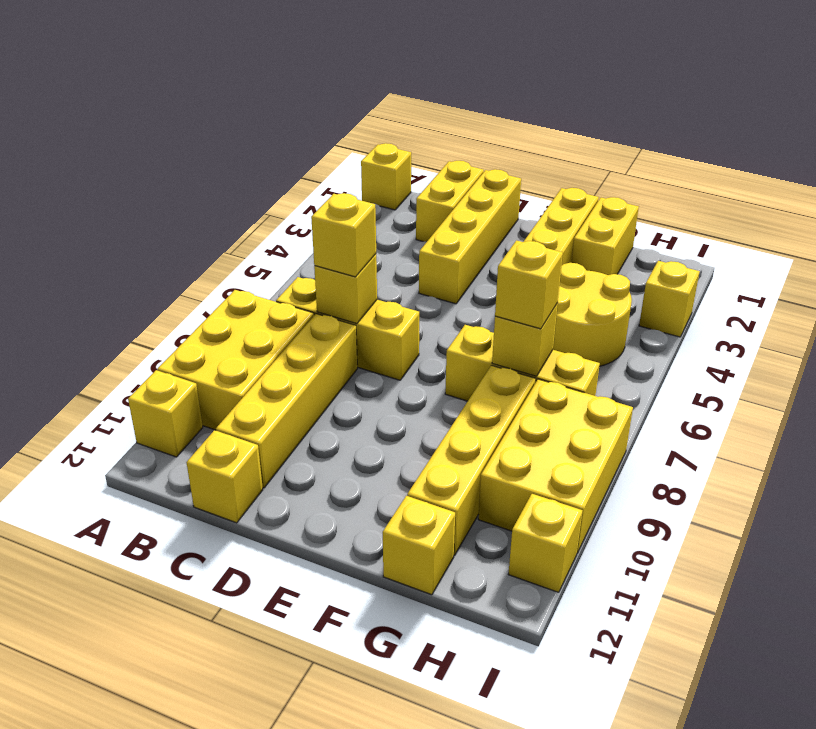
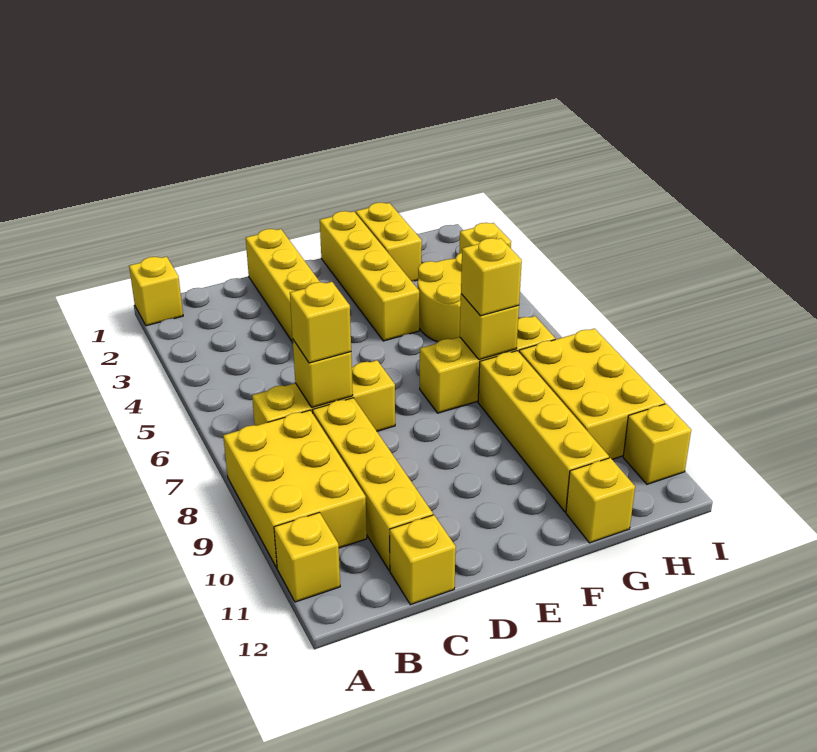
yellow 1x2 brick [416,161,484,242] -> none

